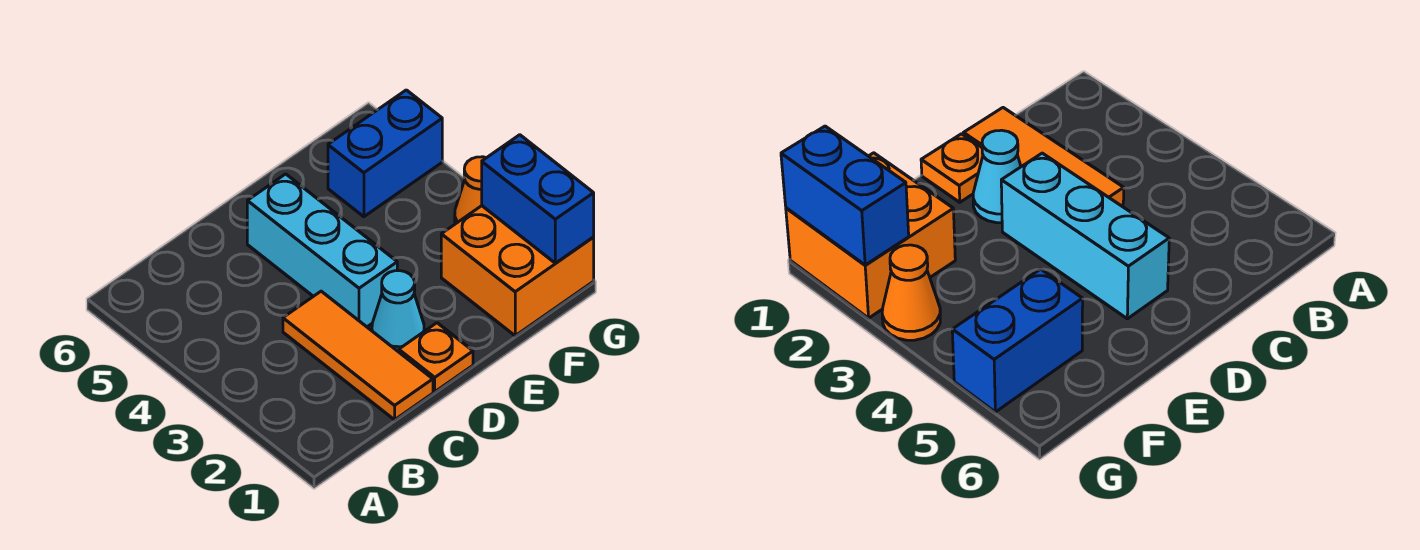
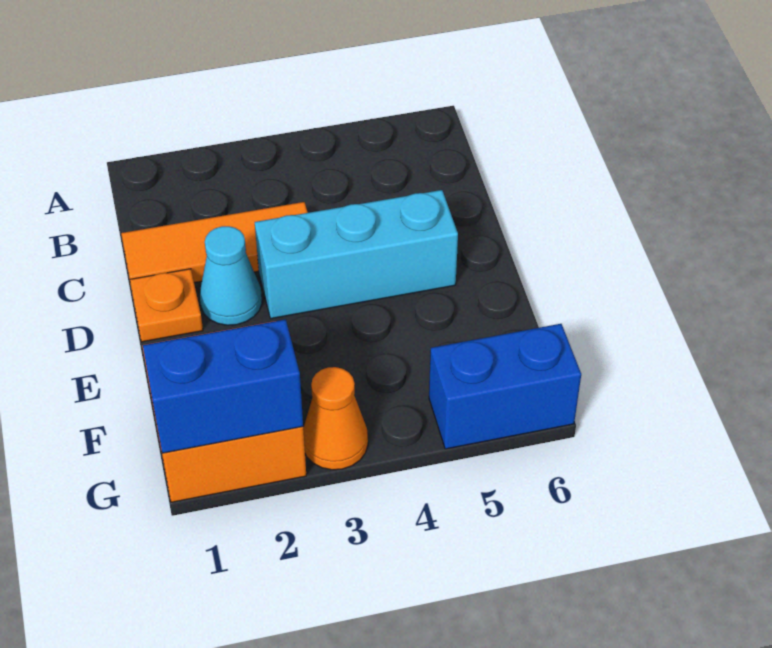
blue 1x2 brick [328,90,442,217] -> blue 1x2 brick turned to [429,324,581,449]

